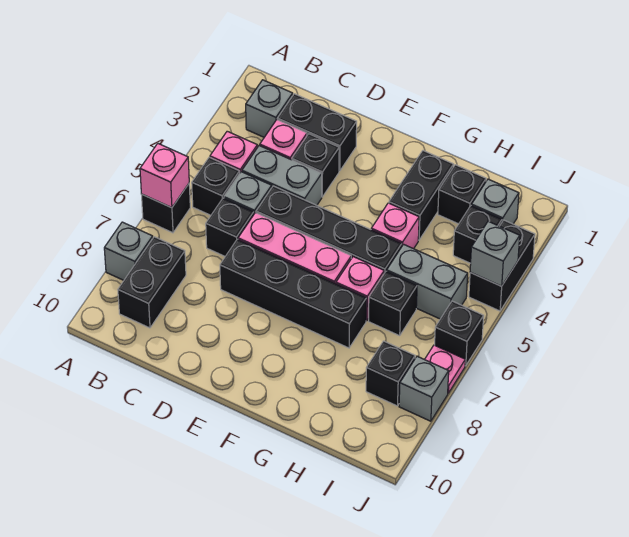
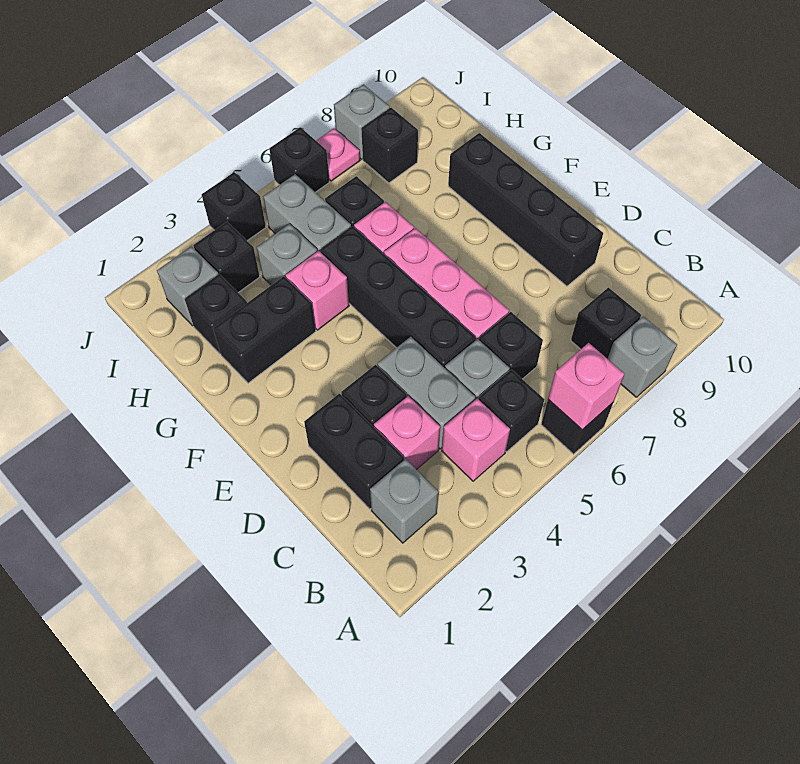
black 1x2 brick [118,237,186,328] -> black 1x1 brick [571,288,641,359]
black 1x4 brick [220,239,366,348] -> black 1x4 brick moved to [448,133,603,286]
black 1x2 brick [469,220,535,311] -> black 1x1 brick [202,172,266,241]
grey 1x1 brick [470,221,520,286] -> grey 1x1 brick moved to [257,224,317,285]

